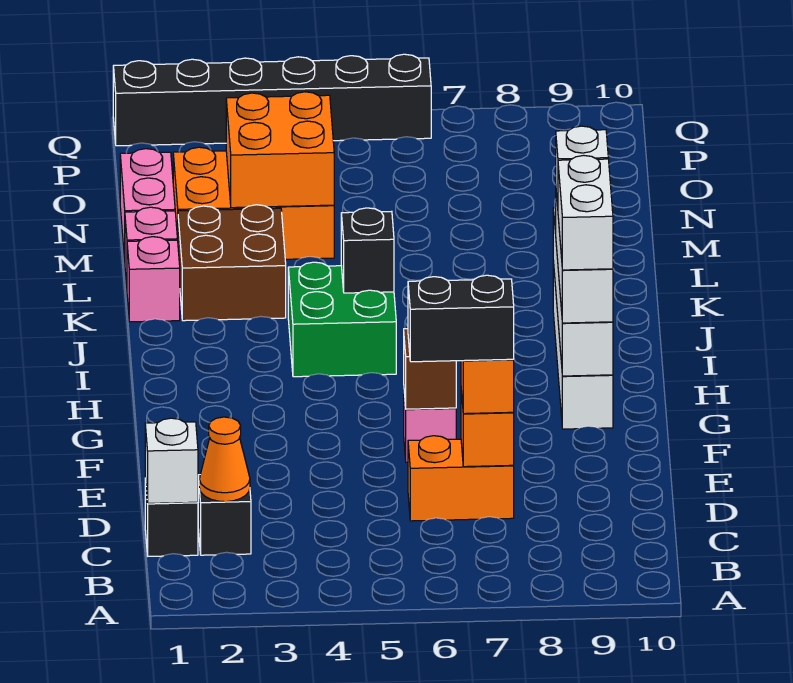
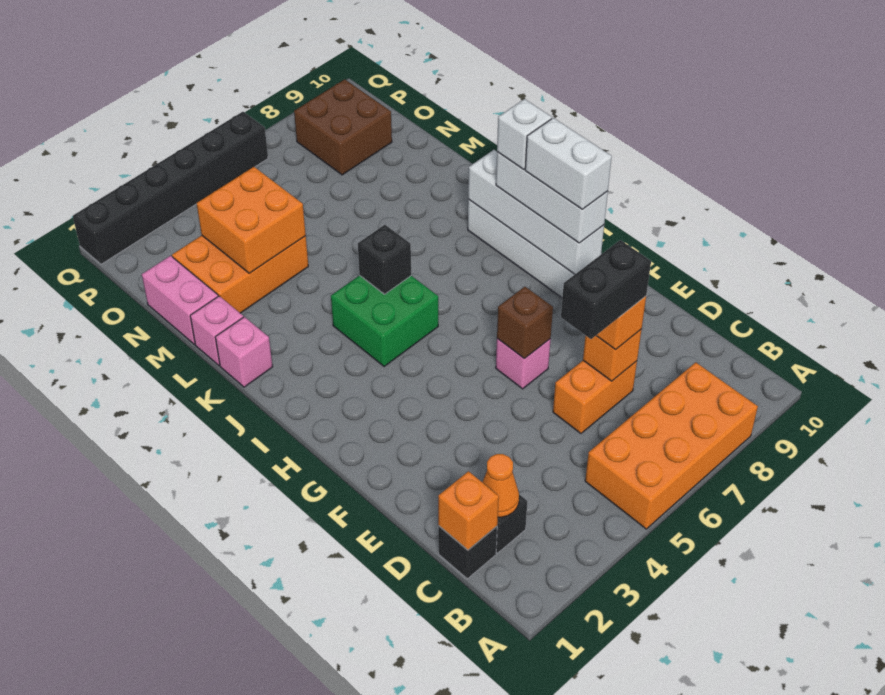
none -> orange 2x4 brick [585,362,758,529]
white 1x1 brick [145,418,198,503] -> orange 1x1 brick [438,471,499,550]
brown 2x2 brick [178,205,286,321] -> brown 2x2 brick moved to [294,79,392,175]

